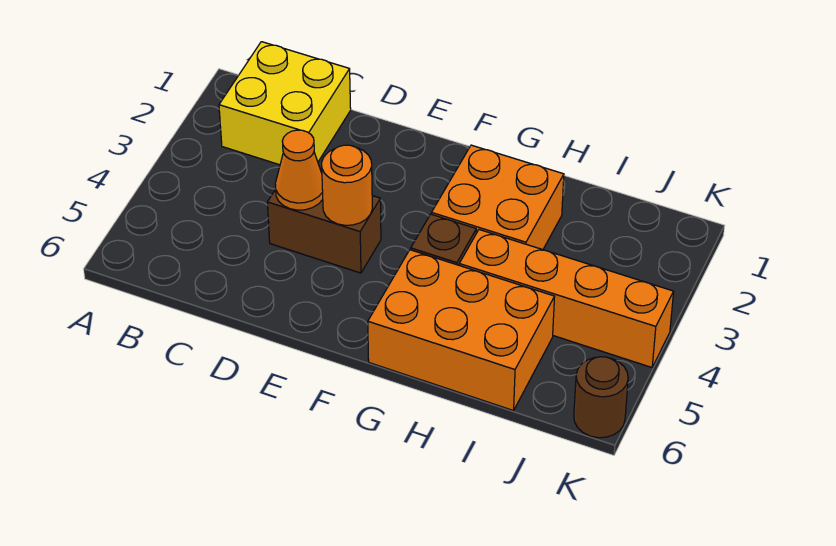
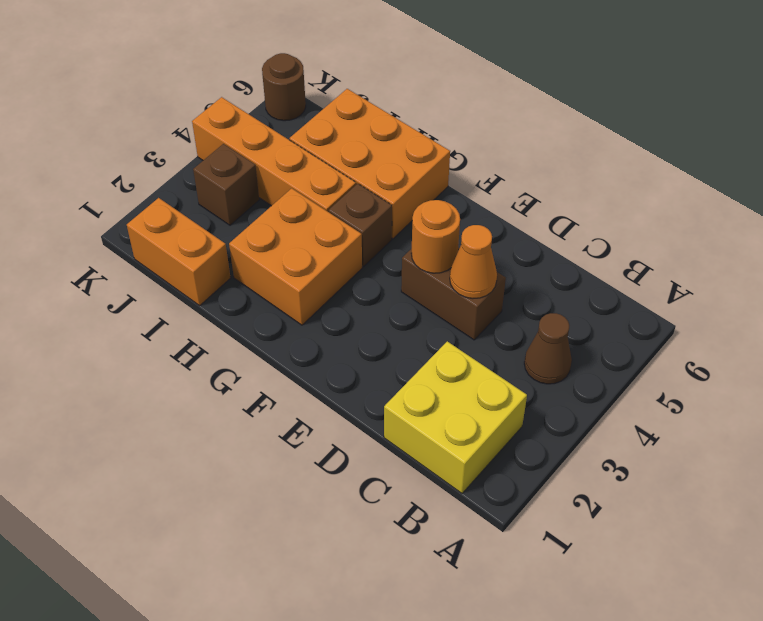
none -> brown 1x1 cone [524,313,572,384]
none -> orange 1x2 brick [127,198,231,306]
none -> brown 1x1 brick [193,144,259,225]

